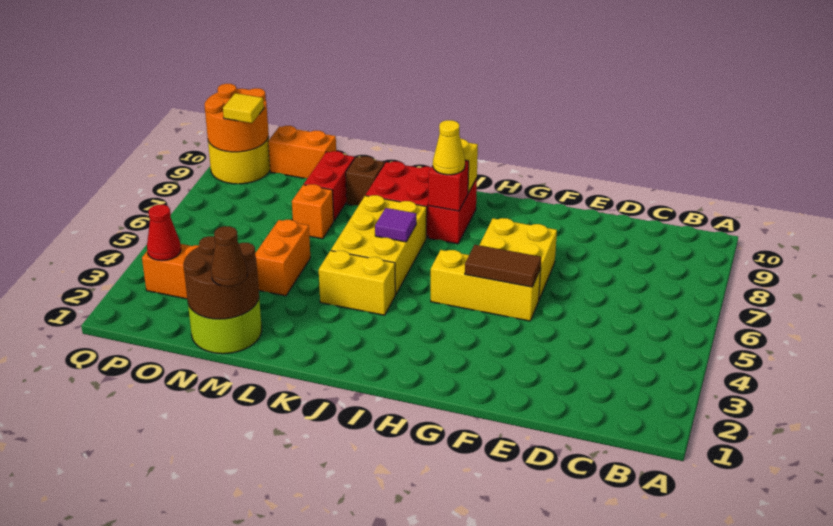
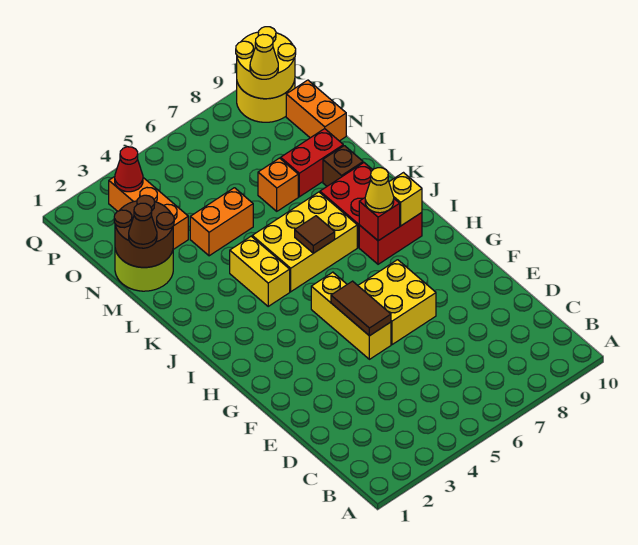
purple 1x1 tile [375,208,416,242] -> brown 1x1 tile [295,216,335,253]
orange 2x2 round brick [205,84,269,152] -> yellow 2x2 round brick [236,27,296,99]
yellow 1x1 tile [223,93,264,123] -> yellow 1x1 cone [250,34,278,79]

